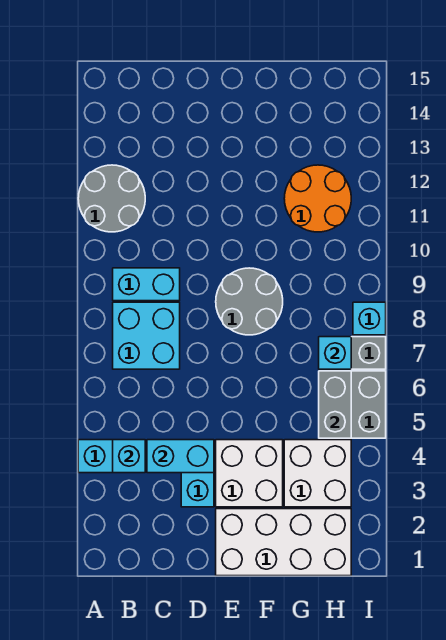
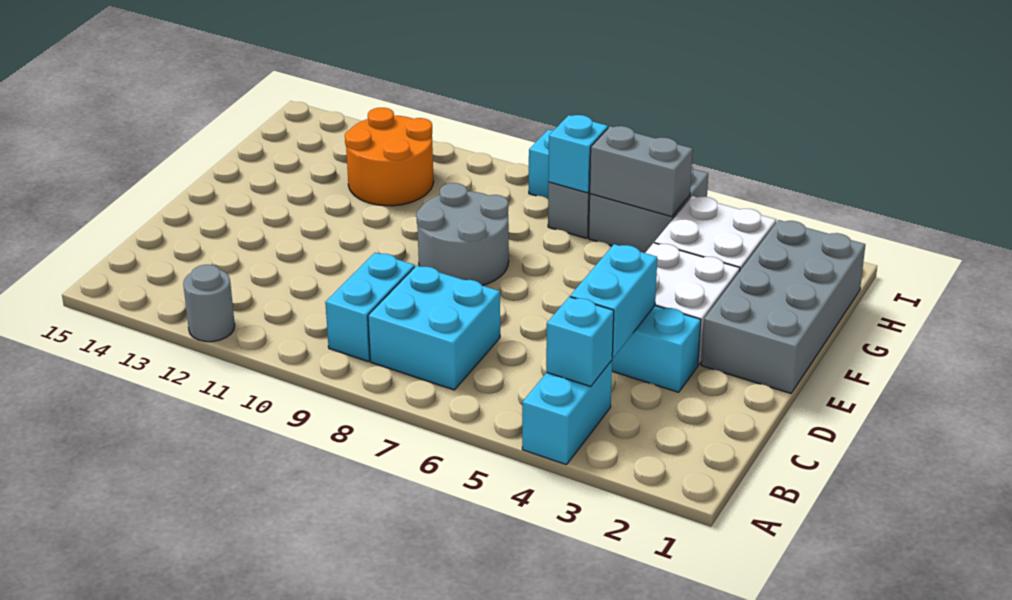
grey 2x2 round brick [78,165,145,232] -> grey 1x1 round brick [183,265,235,342]
white 2x4 brick [216,509,351,576] -> grey 2x4 brick [701,220,865,393]

